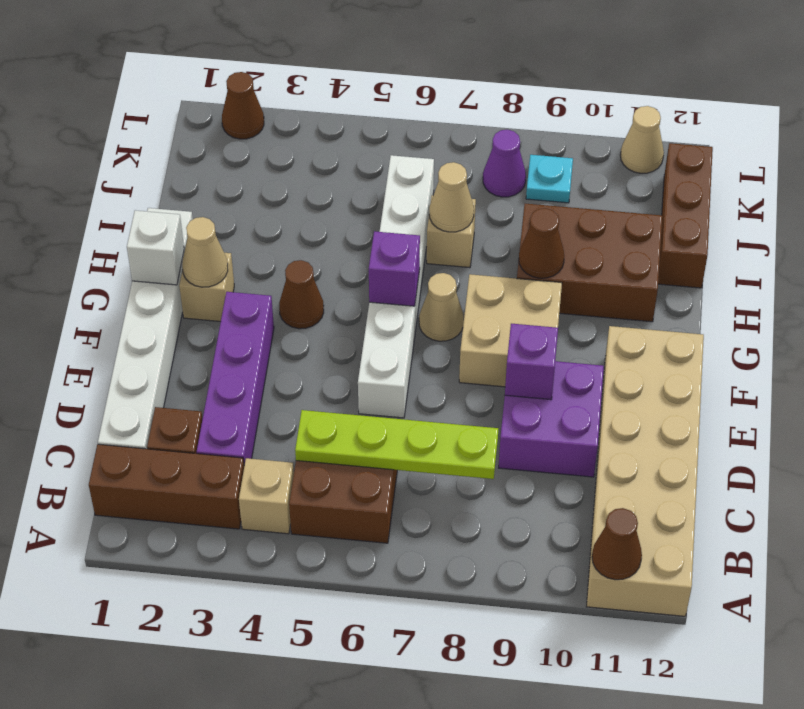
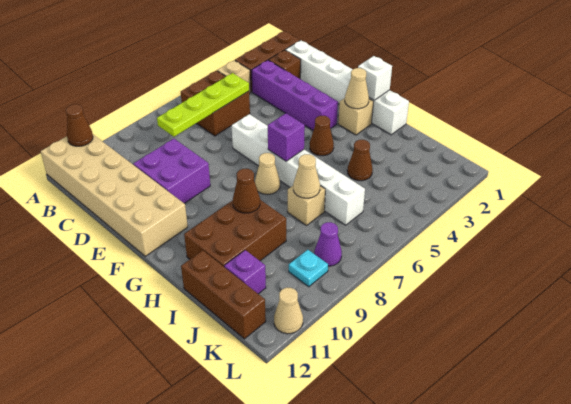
purple 1x1 brick [505,324,558,400] -> purple 1x1 brick moved to [224,250,266,294]
tan 2x2 brick [459,274,562,387] -> none
brown 1x1 cone [222,72,264,139] -> brown 1x1 cone moved to [347,140,373,181]

